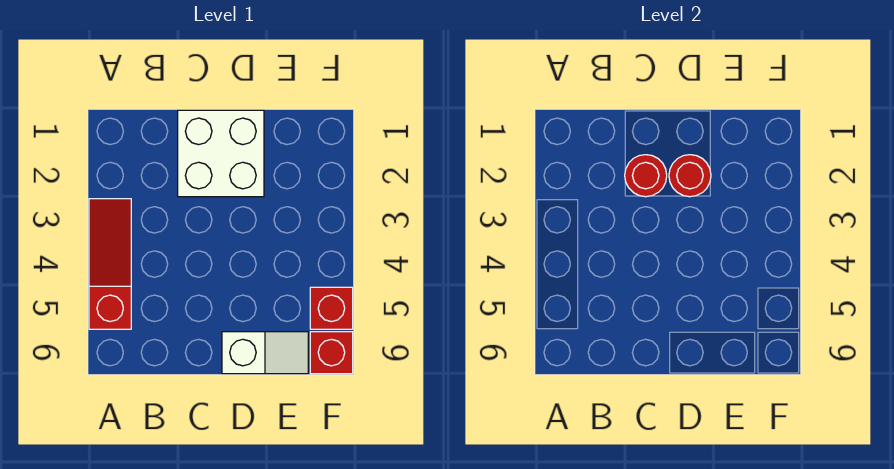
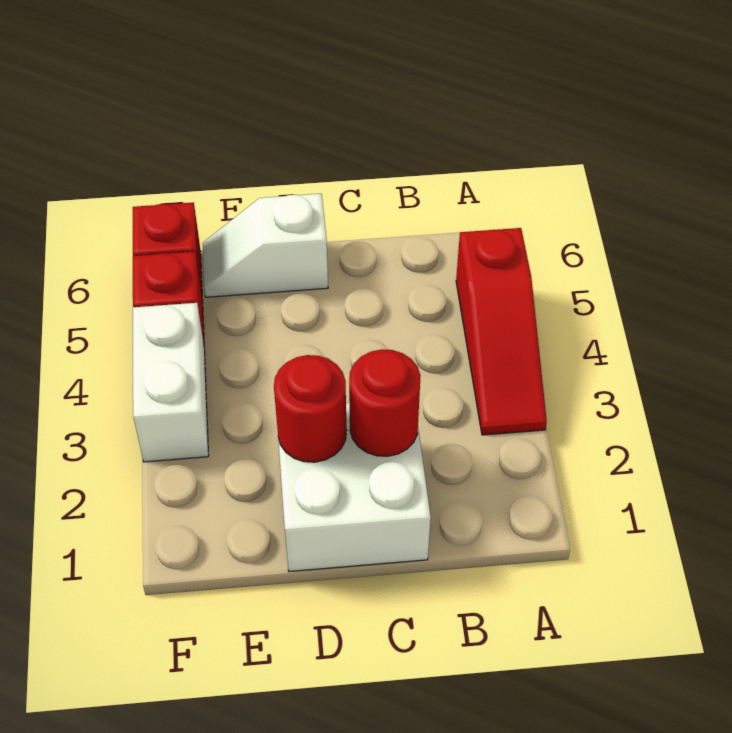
none -> white 1x2 brick [133,303,209,462]

